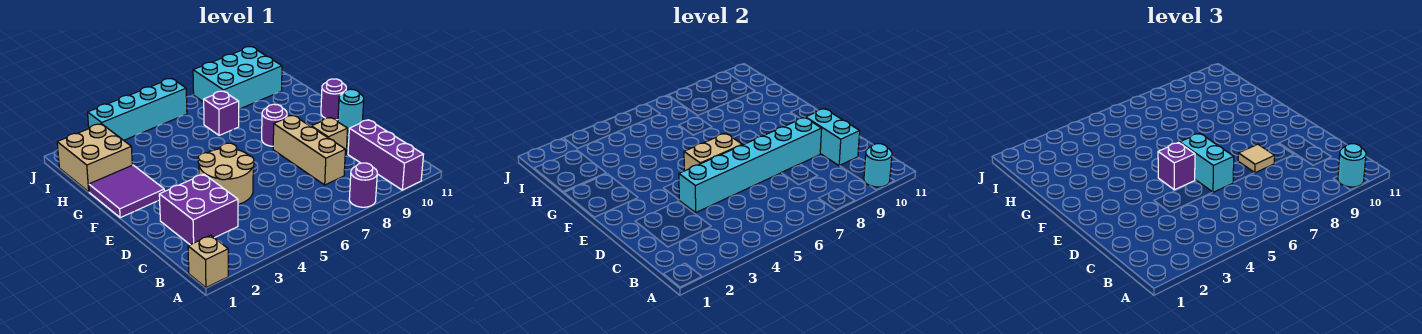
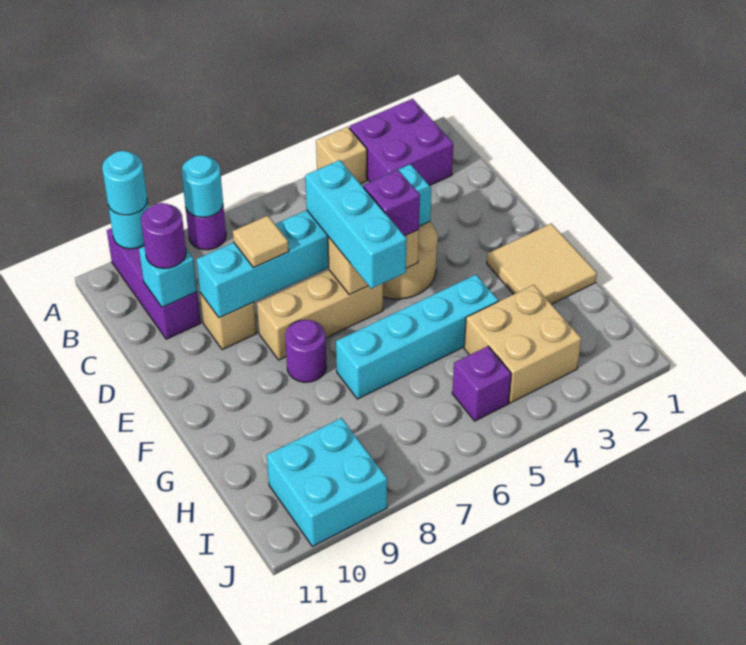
tan 1x1 brick [188,235,228,288] -> tan 1x1 brick moved to [316,127,367,184]
purple 2x2 brick [159,174,238,245] -> purple 2x2 brick moved to [349,99,453,186]
tan 1x3 brick [273,115,345,185] -> tan 1x3 brick turned to [257,270,383,360]
cyan 1x2 brick [806,109,860,166] -> cyan 1x1 brick [139,246,197,307]
cyan 1x2 brick [1180,133,1234,192] -> cyan 1x3 brick [305,160,407,289]
cyan 1x1 round brick [338,89,364,131] -> cyan 1x1 round brick moved to [182,155,223,217]
purple 2x2 tile [89,165,164,218] -> tan 2x2 tile [487,224,597,304]
purple 1x1 round brick [321,79,346,120] -> purple 1x1 round brick moved to [141,203,186,268]
tan 2x2 brick [57,124,132,192] -> tan 2x2 brick moved to [464,285,581,403]
purple 1x1 brick [204,91,239,135] -> purple 1x1 brick moved to [452,346,511,421]
cyan 2x3 brick [193,47,282,109] -> cyan 2x2 brick [267,418,387,547]
cyan 1x4 brick [88,78,187,140] -> cyan 1x4 brick moved to [336,275,498,399]

